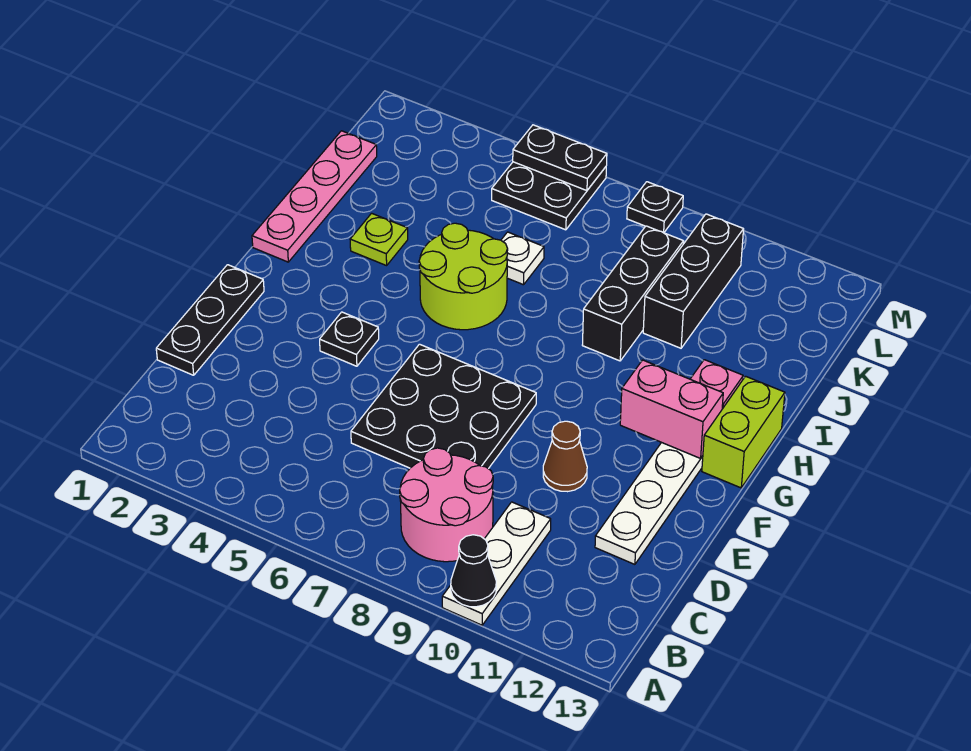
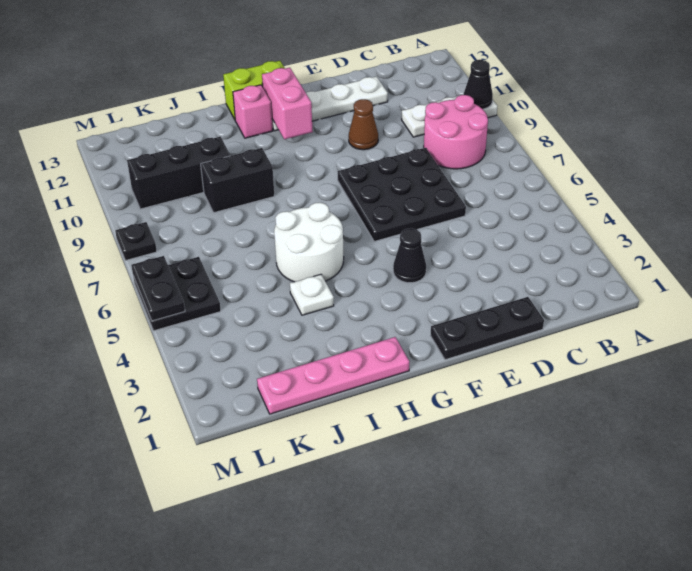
black 1x1 plate [320,312,379,366] -> black 1x1 cone [393,228,426,283]
lime 2x2 round brick [419,223,508,330] -> white 2x2 round brick [274,203,344,282]
lime 1x1 plate [350,213,408,266] -> none
black 1x3 brick [582,226,684,361] -> black 1x2 brick [201,148,274,213]
white 1x1 plate [501,232,544,285] -> white 1x1 plate moved to [290,274,334,315]

